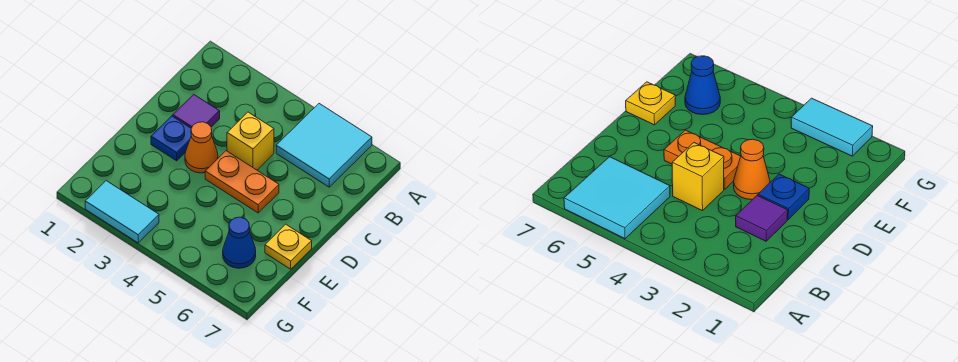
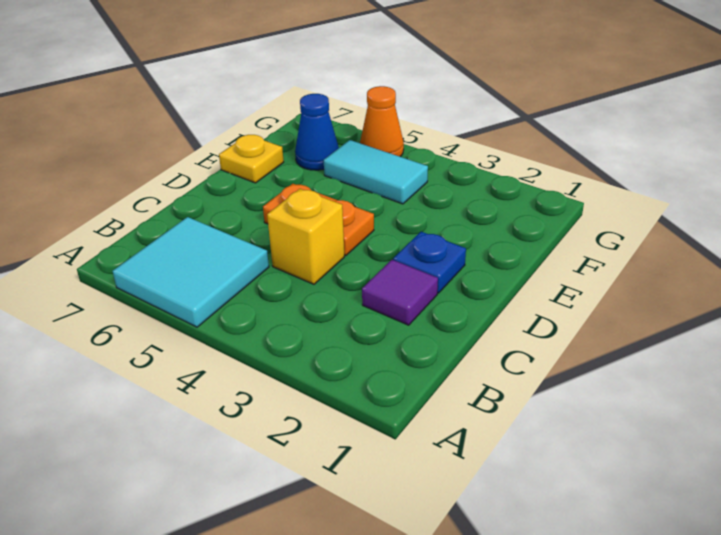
orange 1x1 cone [185,122,218,173] -> orange 1x1 cone moved to [360,86,404,157]
cyan 1x2 tile [85,181,159,243] -> cyan 1x2 tile moved to [324,140,428,204]

